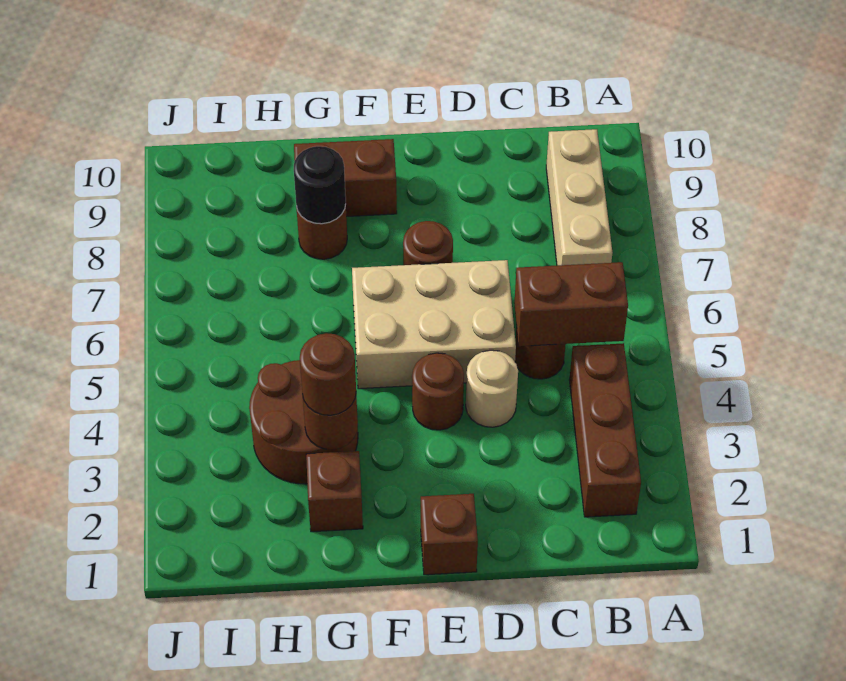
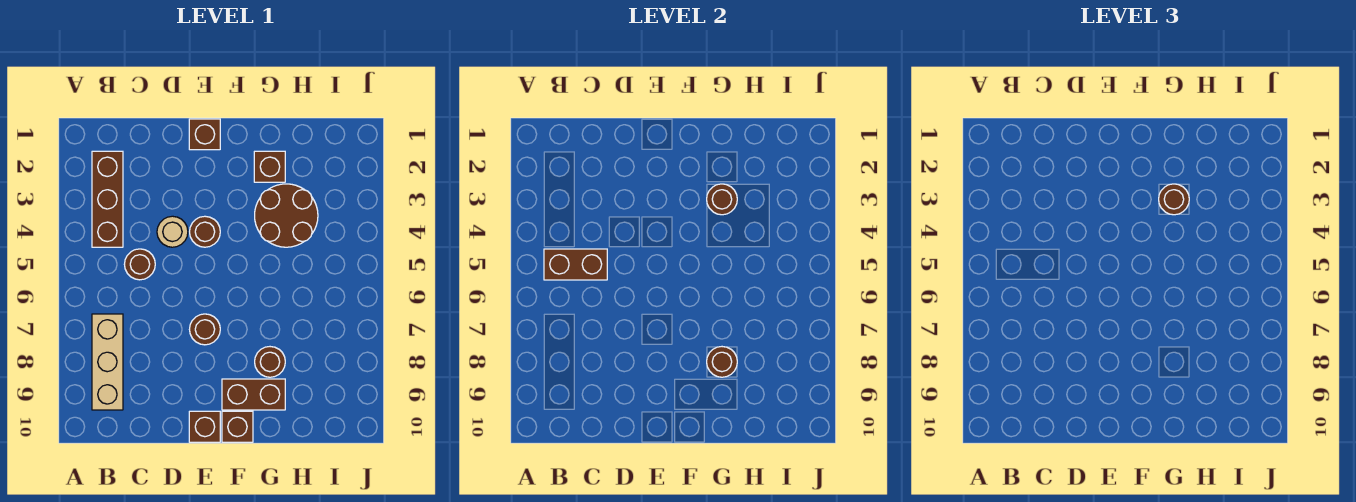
tan 2x3 brick [352,260,516,389] -> none
none -> brown 1x1 brick [189,411,220,442]
none -> brown 1x1 brick [222,411,253,442]
black 1x1 round brick [294,146,346,224] -> brown 1x1 round brick [707,347,737,377]

